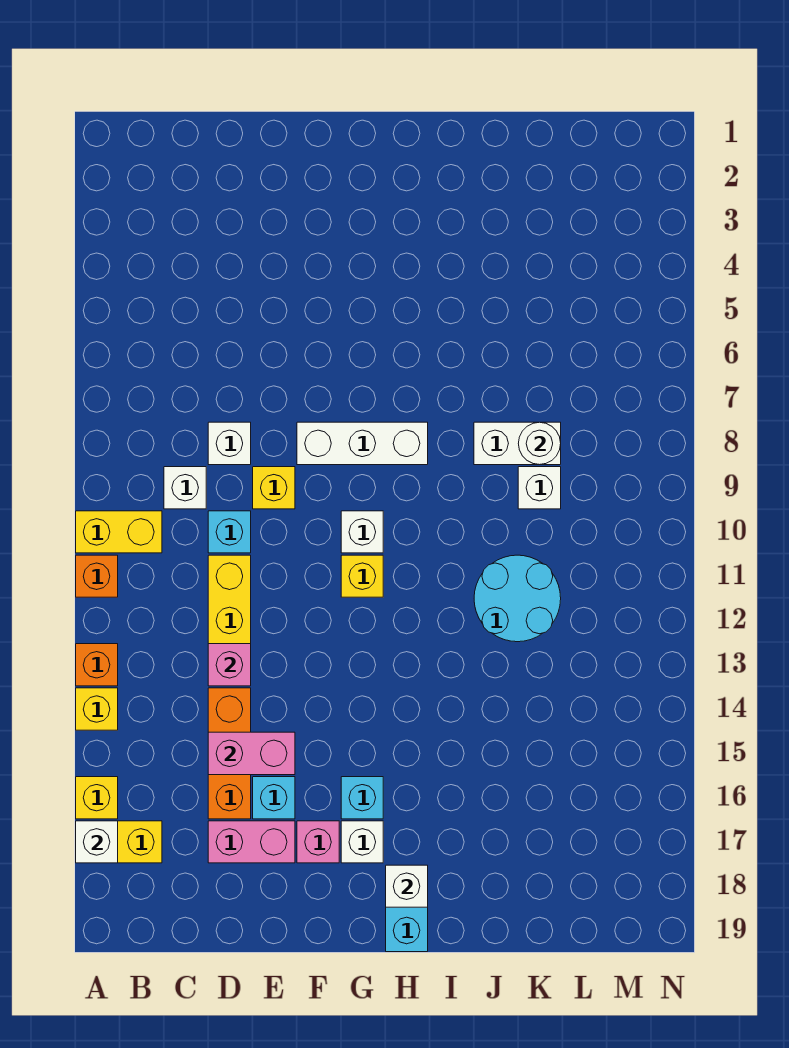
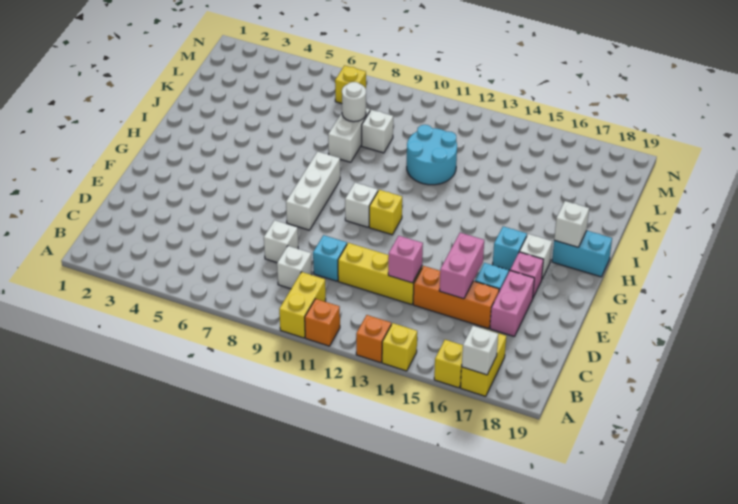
yellow 1x1 brick [253,467,295,509] -> yellow 1x1 brick moved to [335,65,366,103]

